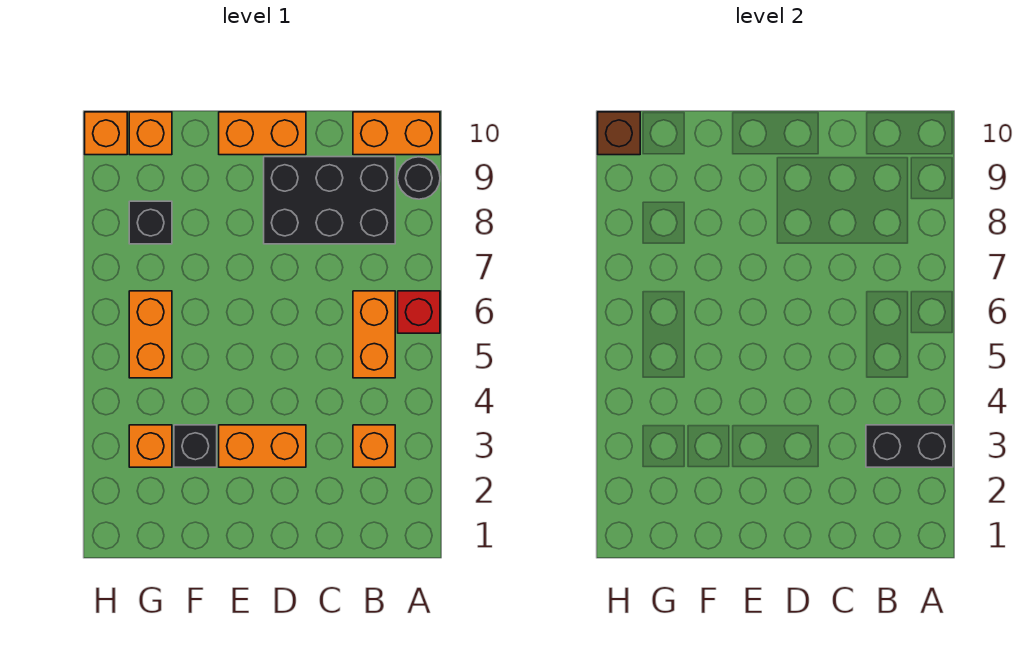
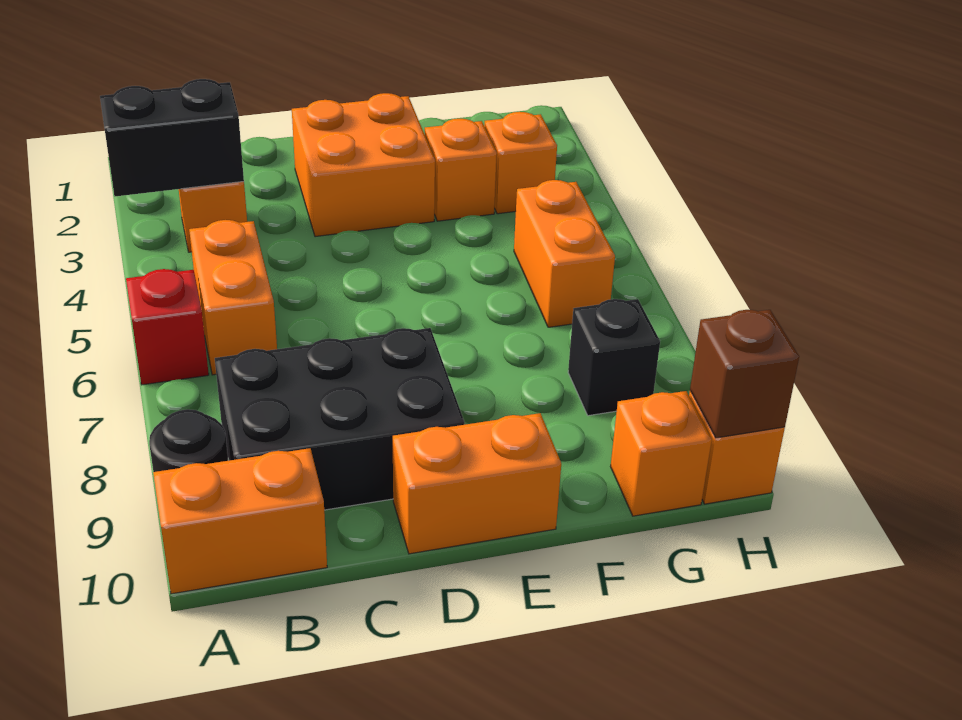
orange 1x2 brick [219,425,306,467] -> orange 2x2 brick [292,93,435,237]
black 1x1 brick [174,425,217,467] -> orange 1x1 brick [425,119,497,221]

